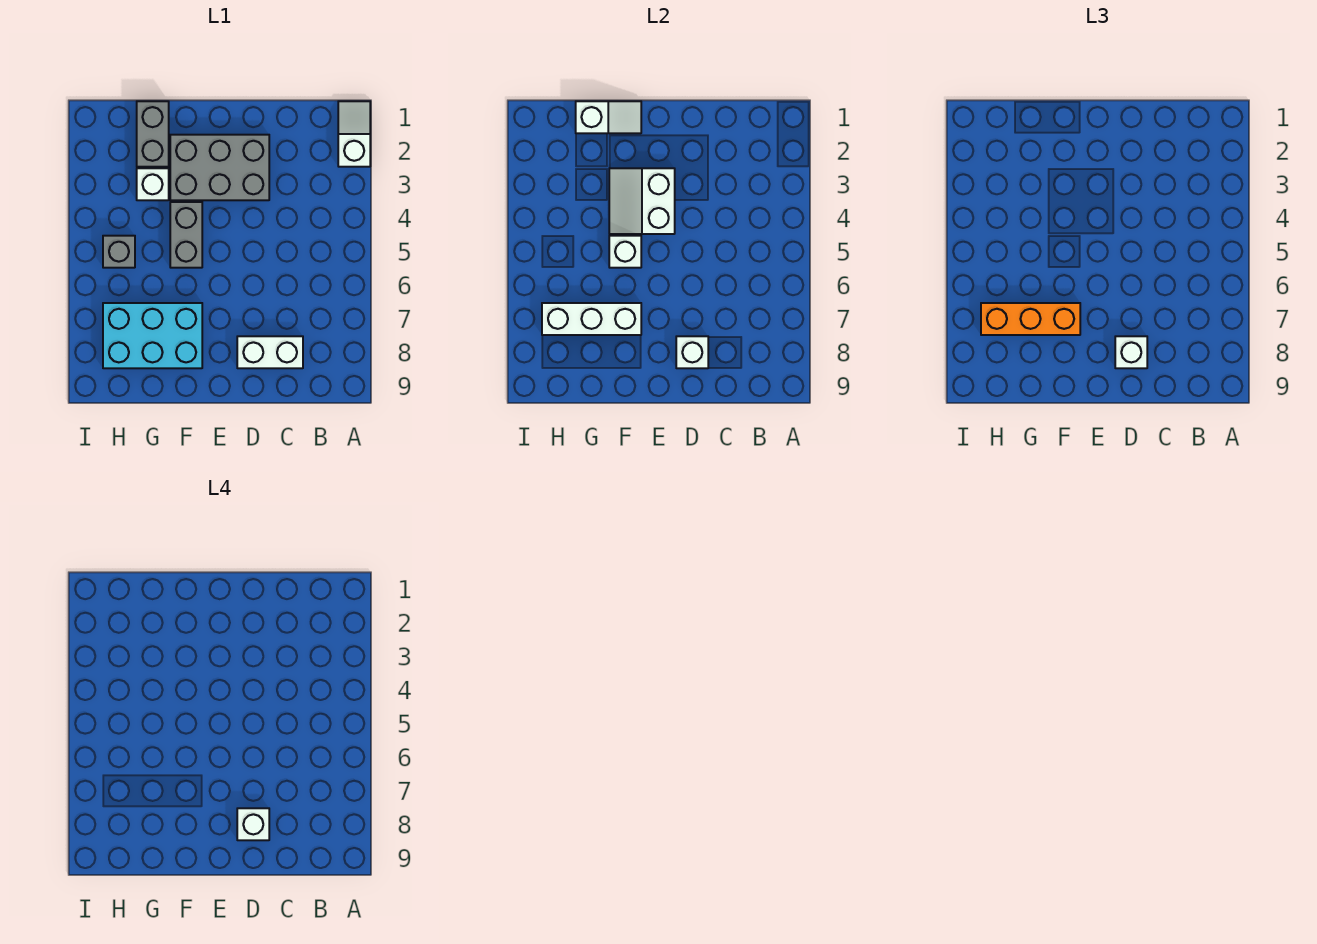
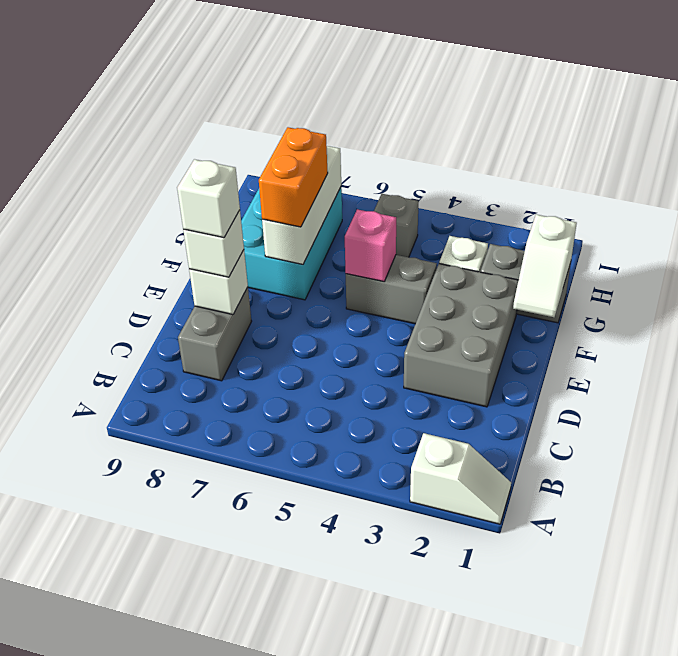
white 1x2 brick [237,336,303,368] -> grey 1x2 brick [178,287,252,381]
white 2x2 slope [609,168,675,234] -> none
white 1x1 brick [609,236,641,268] -> pink 1x1 brick [345,209,396,282]
orange 1x3 brick [981,303,1080,335] -> orange 1x2 brick [259,127,328,227]

